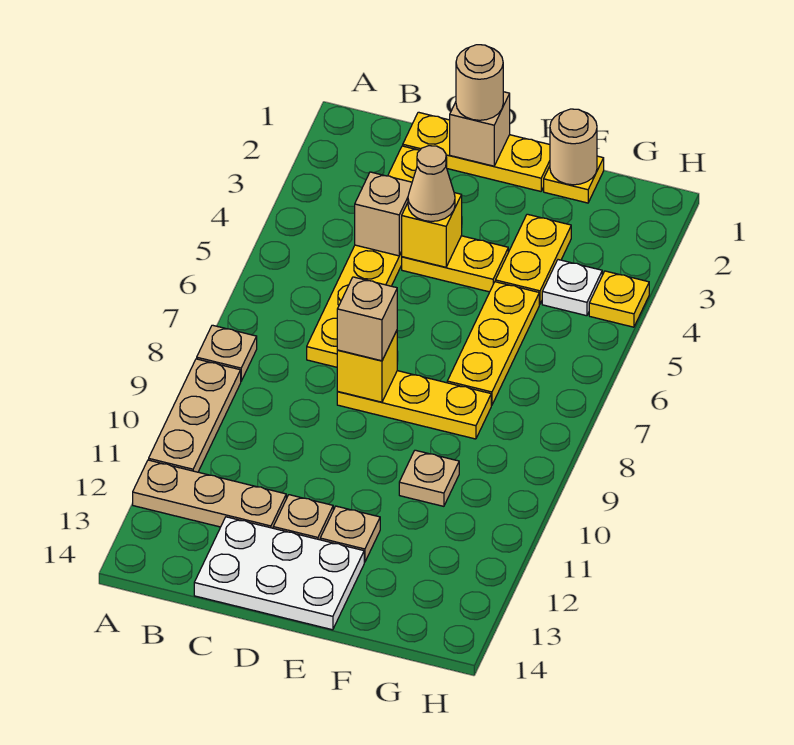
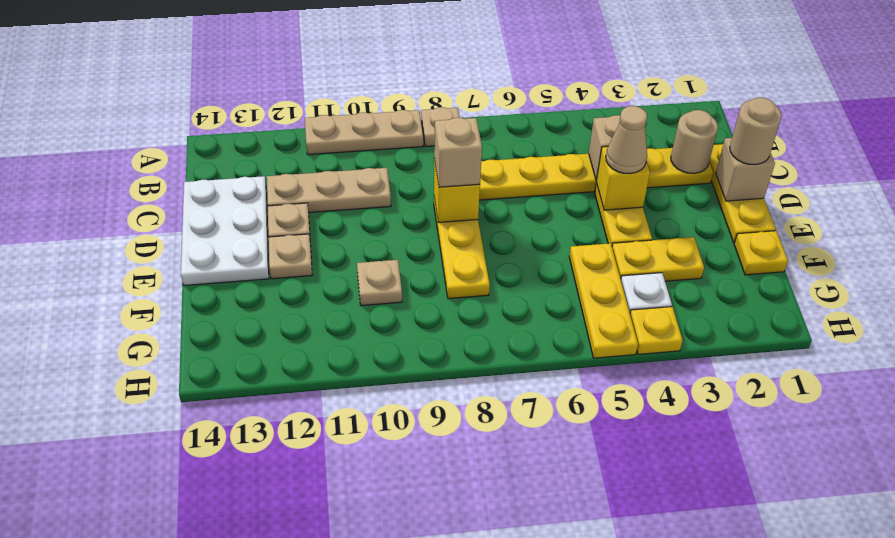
tan 1x3 plate [133,460,286,528] -> tan 1x3 plate turned to [267,168,391,212]
tan 1x1 round brick [550,109,597,185] -> tan 1x1 round brick moved to [671,110,718,173]
yellow 1x3 plate [447,282,539,405] -> yellow 1x3 plate turned to [569,243,638,358]

